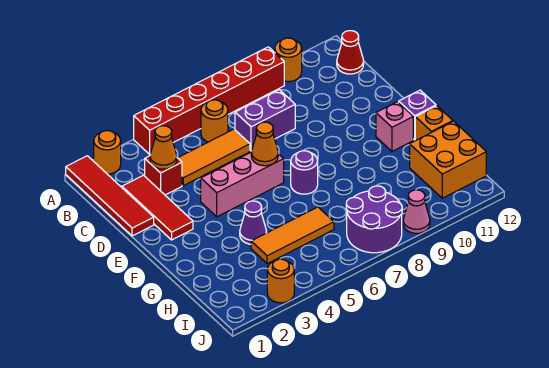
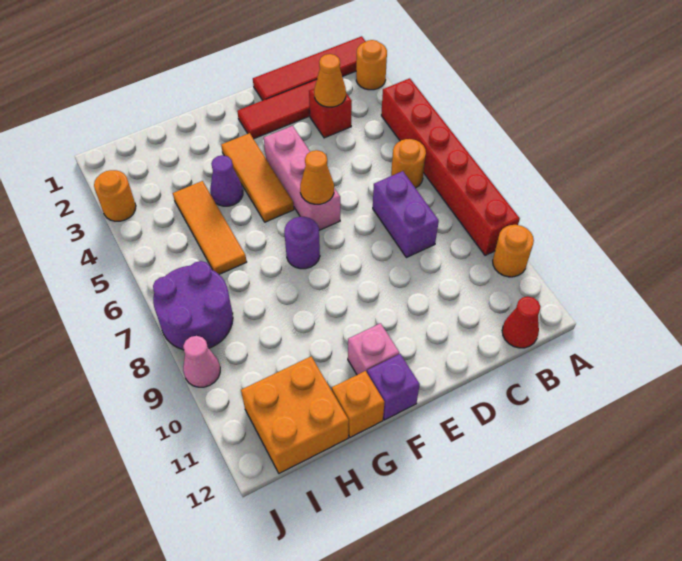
orange 1x3 tile [178,129,250,186] -> orange 1x3 tile moved to [221,133,294,222]

